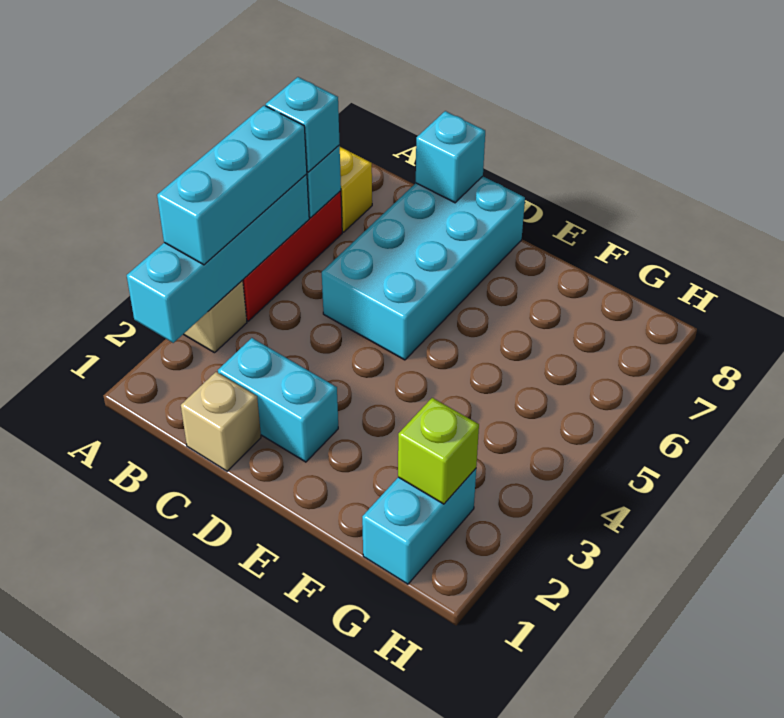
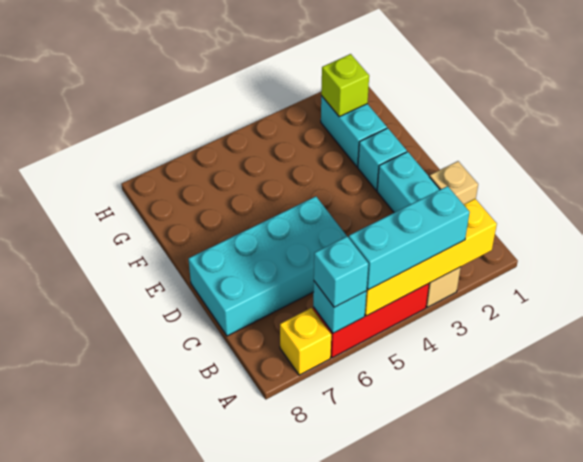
cyan 1x4 brick [127,174,309,343] -> yellow 1x4 brick [365,199,497,316]
cyan 1x1 brick [416,111,485,203] -> cyan 1x1 brick moved to [358,128,407,190]
cyan 1x2 brick [362,469,476,584] -> cyan 1x2 brick turned to [321,96,387,167]

